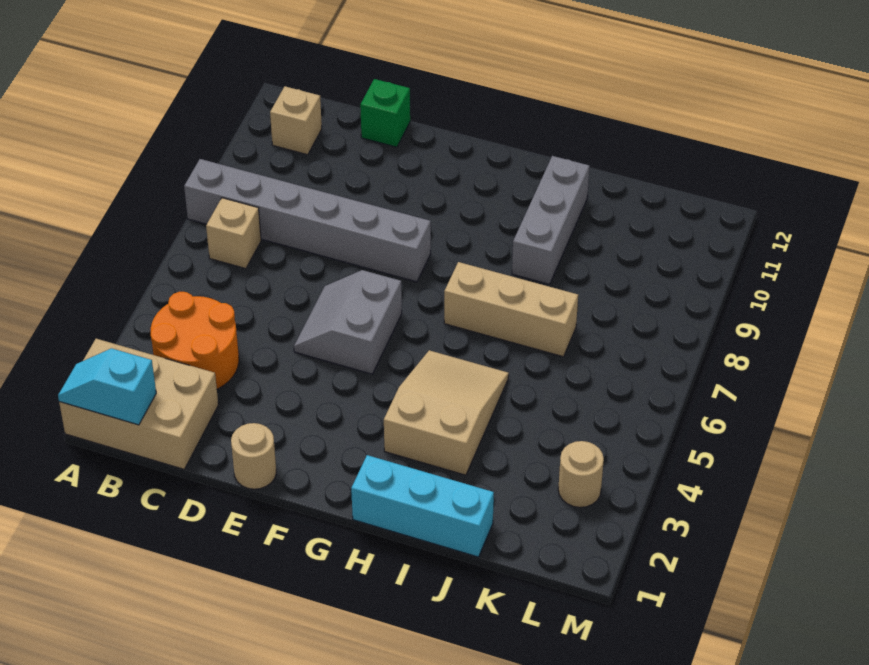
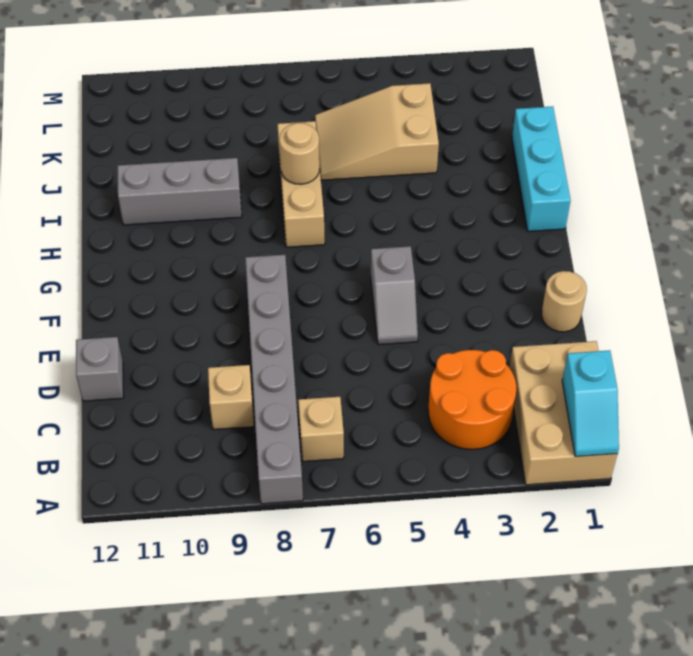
tan 1x1 brick [270,86,322,155] -> tan 1x1 brick moved to [208,365,254,430]
green 1x1 brick [360,79,410,147] -> grey 1x1 brick [76,337,124,401]
grey 2x2 slope [294,270,402,374] -> grey 1x2 slope [371,246,418,345]
tan 2x3 slope [384,350,509,475] -> tan 2x3 slope moved to [315,83,439,180]
tan 1x1 round brick [558,441,604,507] -> tan 1x1 round brick moved to [279,123,320,184]

